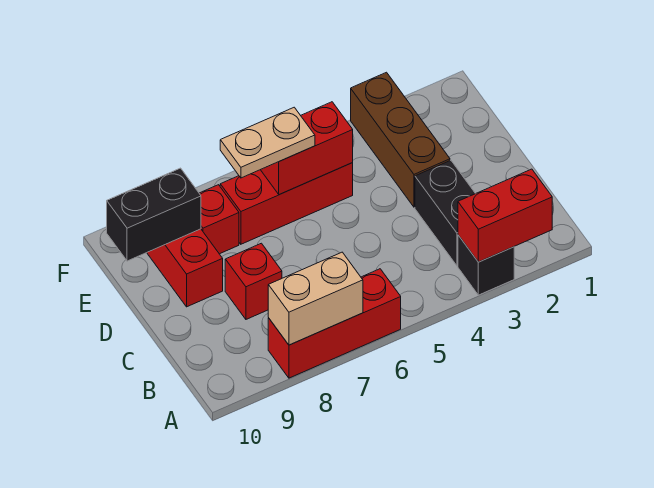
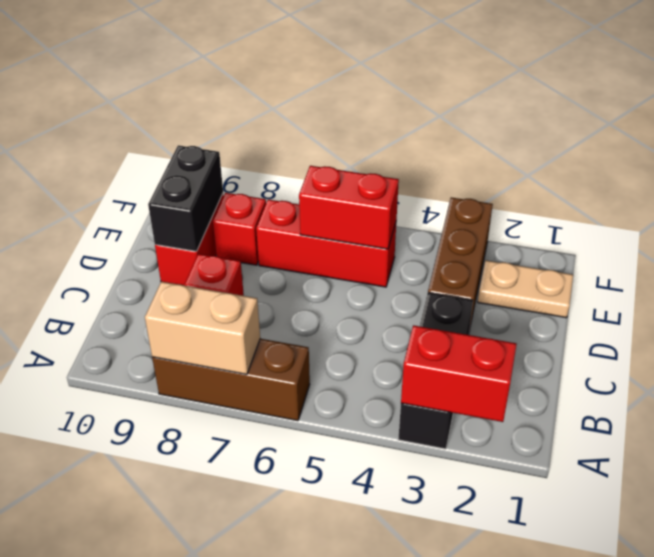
red 1x3 brick [268,269,401,378] -> brown 1x3 brick [152,339,310,421]
tan 1x2 plate [220,107,315,178] -> tan 1x2 plate moved to [478,260,573,318]
black 1x2 brick [107,168,201,261] -> black 1x2 brick turned to [148,145,223,251]

